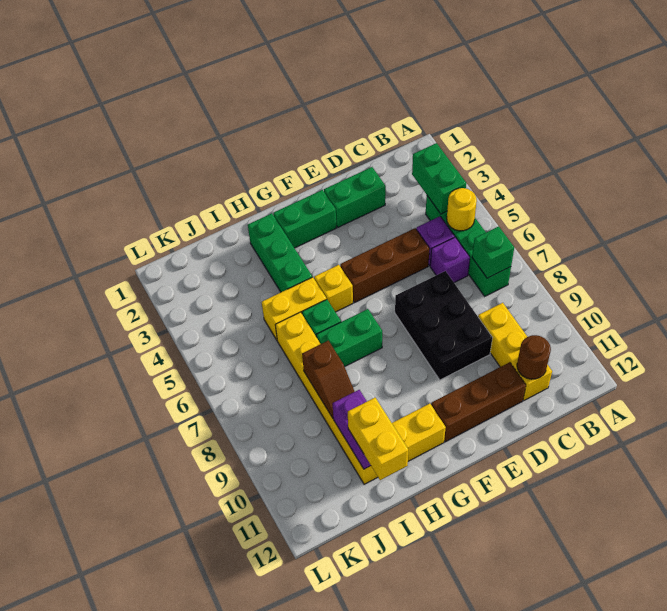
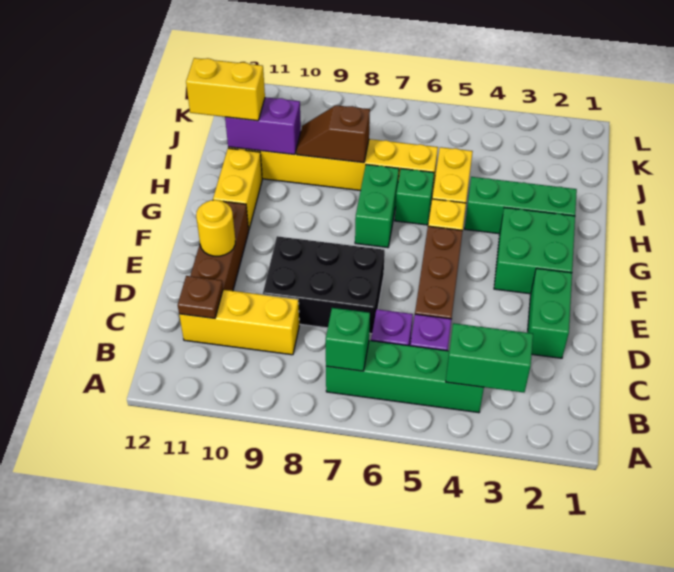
yellow 1x1 round brick [447,188,477,231] -> yellow 1x1 round brick moved to [196,200,235,256]
brown 1x1 round brick [517,335,551,379] -> brown 1x1 plate [178,276,223,318]
green 1x2 brick [273,190,337,248] -> green 2x2 brick [494,208,575,294]

